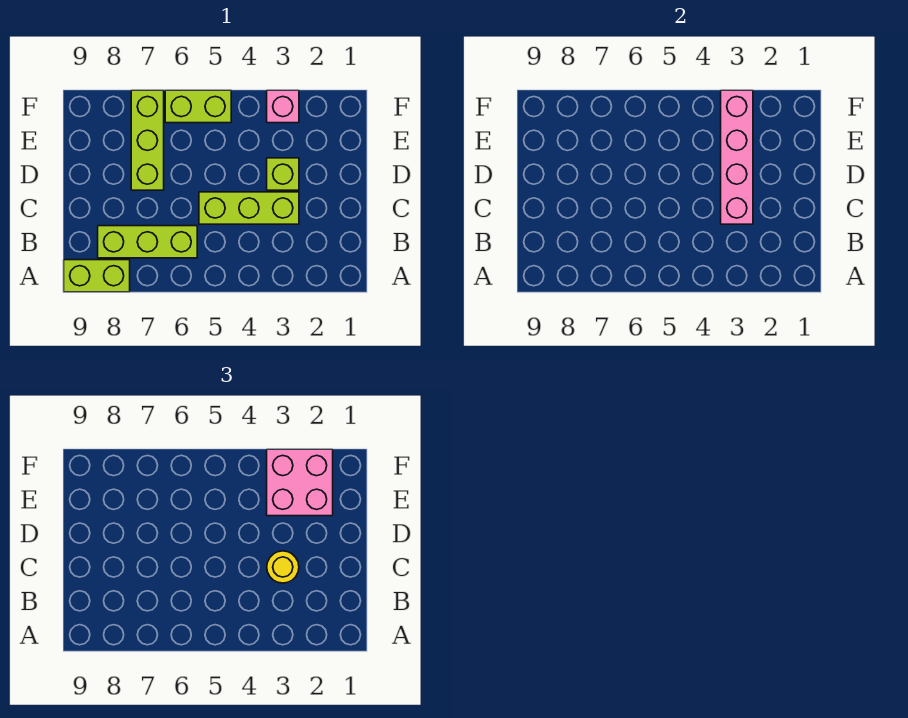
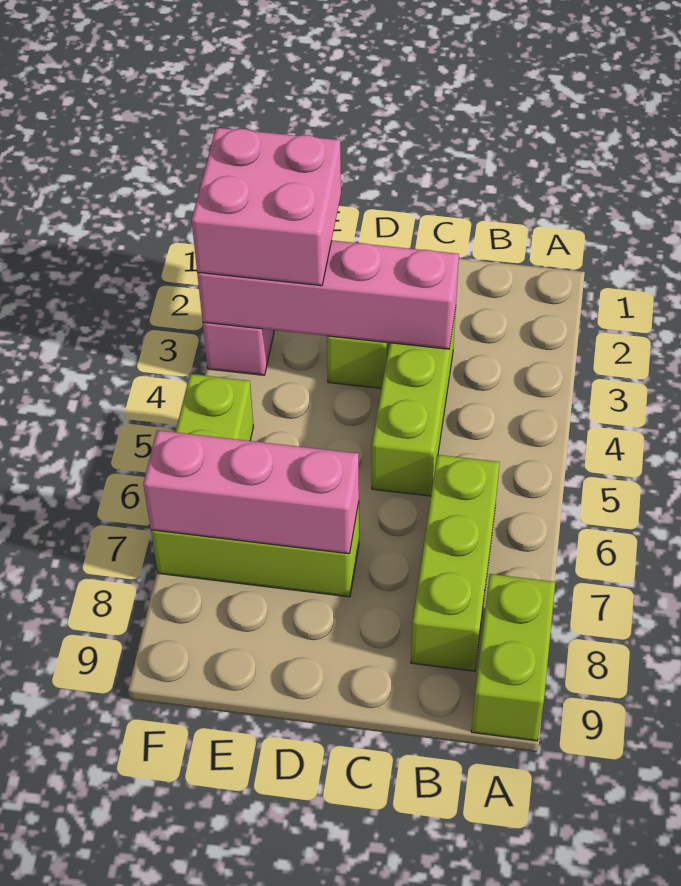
yellow 1x1 round brick [267,551,299,583] -> none
none -> pink 1x3 brick [143,430,359,554]

